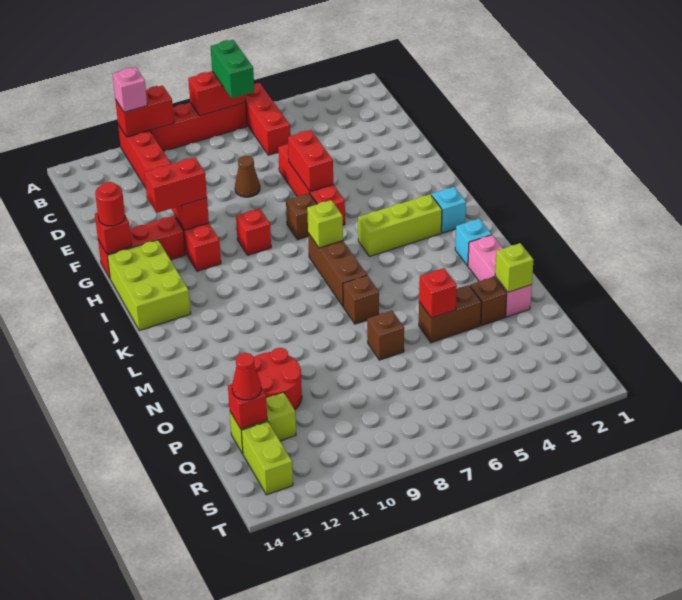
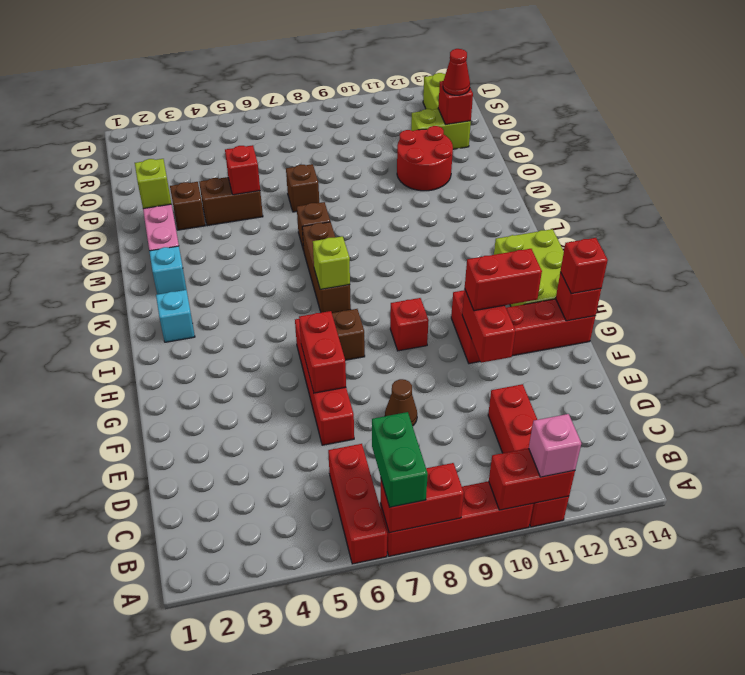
red 1x1 round brick [95,182,125,226] -> red 1x1 brick [561,238,608,294]
lime 1x3 brick [358,194,442,257] -> none

